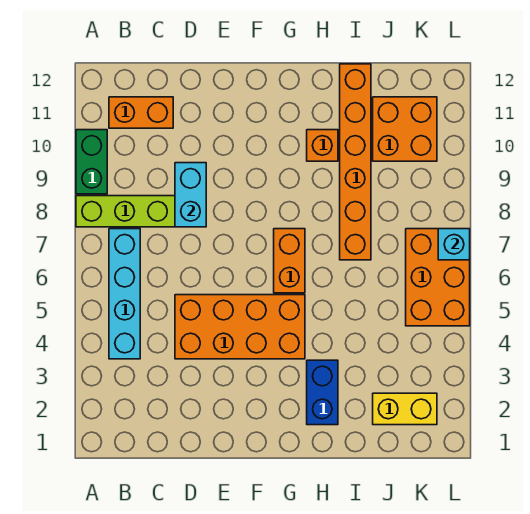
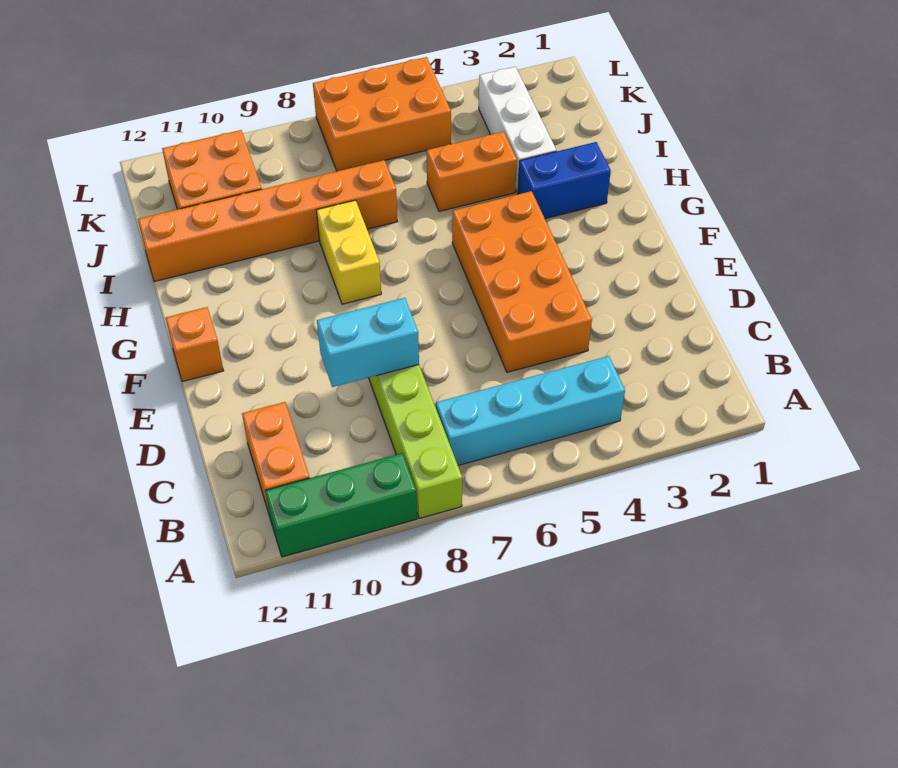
green 1x2 brick [76,130,107,194] -> green 1x3 brick [265,453,417,557]
orange 1x2 brick [274,229,305,293] -> orange 1x2 brick moved to [427,132,517,211]
orange 1x1 brick [307,130,338,161] -> orange 1x1 brick moved to [166,307,224,382]
none -> white 1x3 brick [479,67,556,192]
yellow 1x2 brick [373,393,437,425] -> yellow 1x2 brick moved to [316,200,381,304]
cyan 1x1 brick [438,229,470,260] -> none

